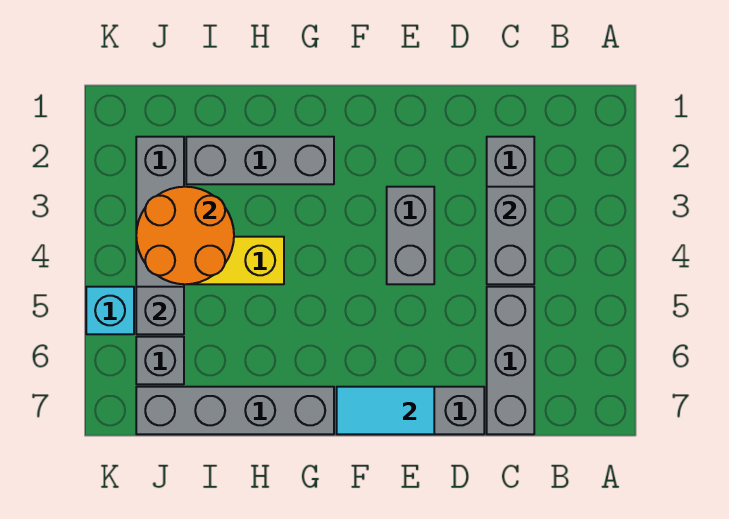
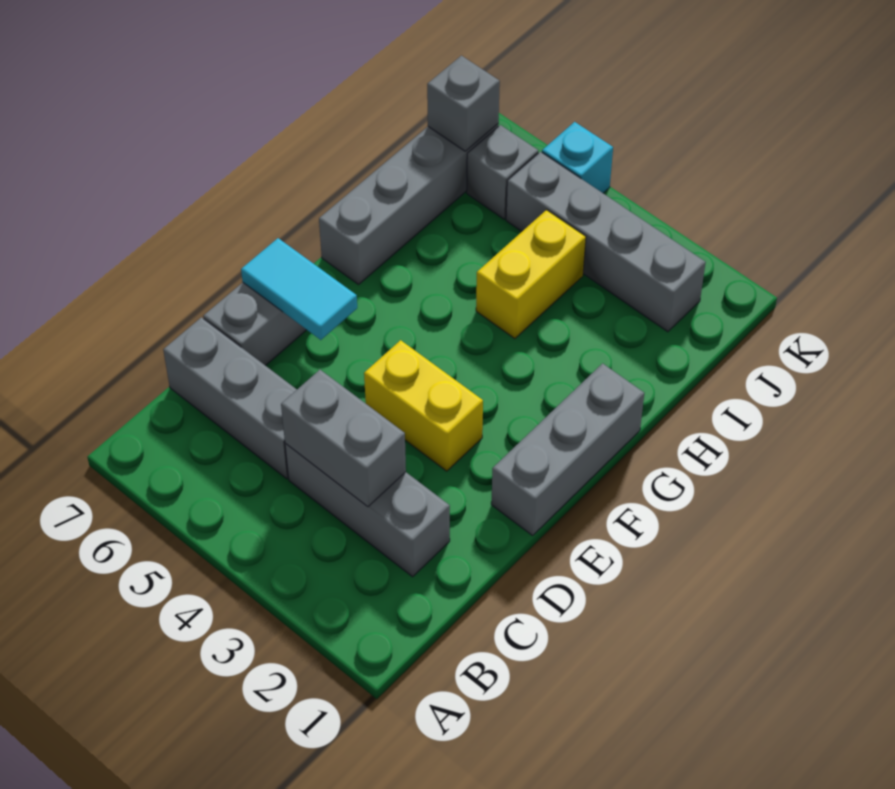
grey 1x2 brick [387,187,434,284] -> yellow 1x2 brick [364,340,483,471]
cyan 1x2 tile [337,387,434,434] -> cyan 1x2 tile turned to [241,238,357,340]
grey 1x3 brick [186,137,334,184] -> grey 1x3 brick moved to [491,363,644,535]
orange 2x2 round brick [136,187,234,284] -> none
grey 1x1 brick [136,287,184,334] -> grey 1x1 brick moved to [427,56,500,151]

